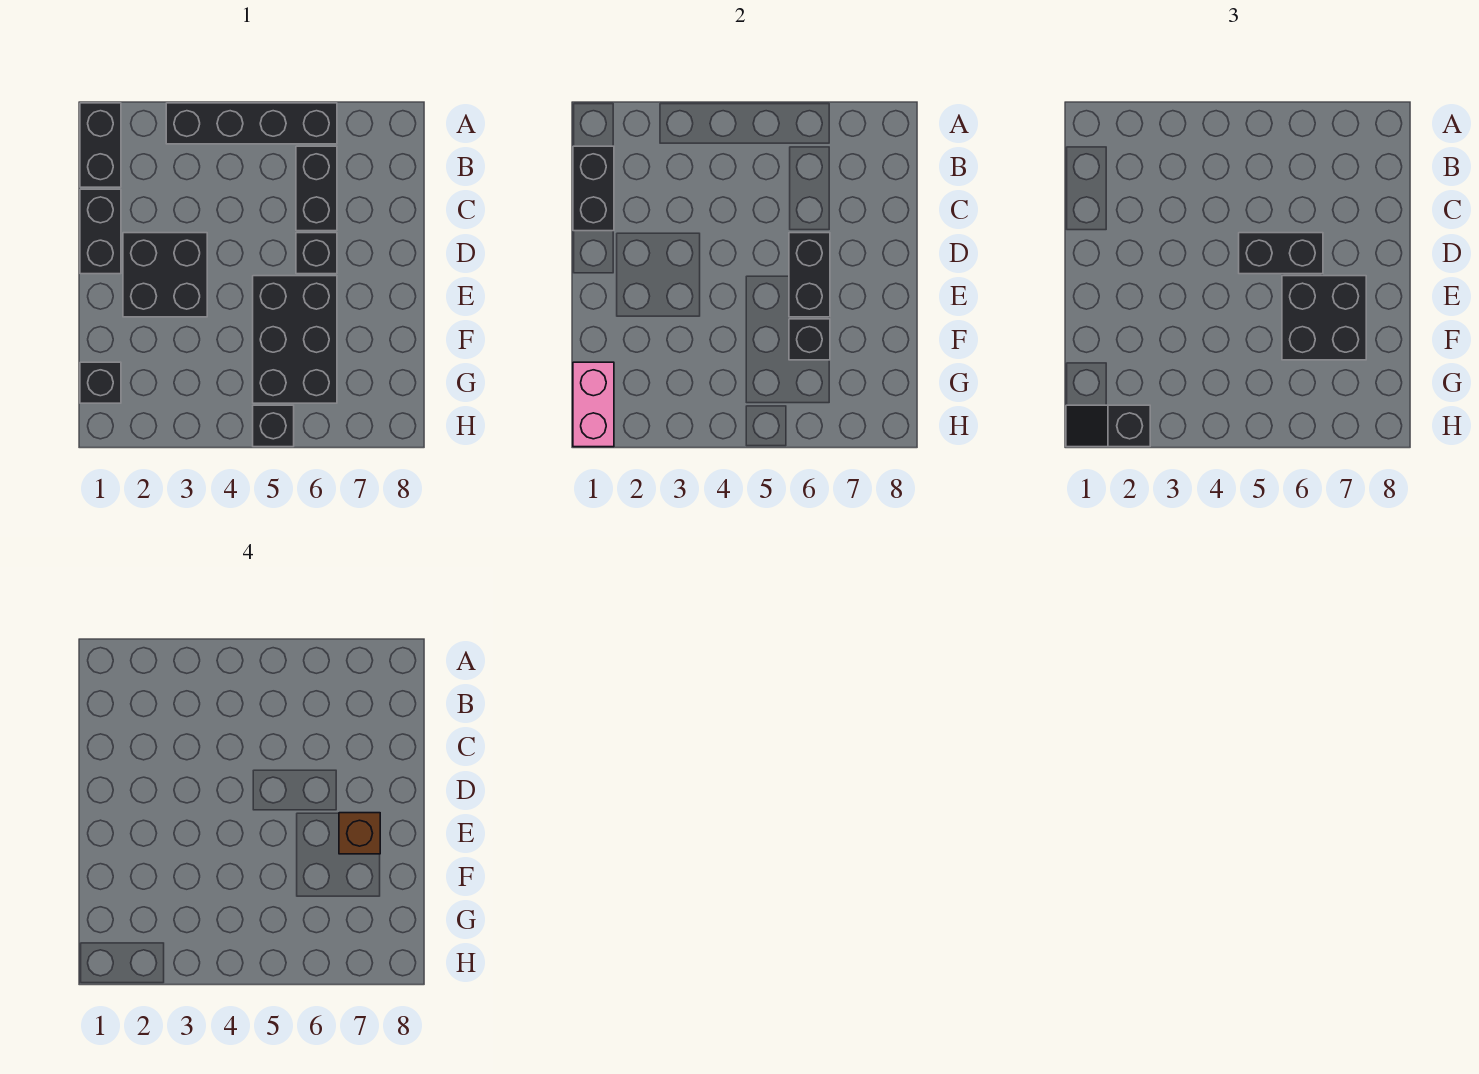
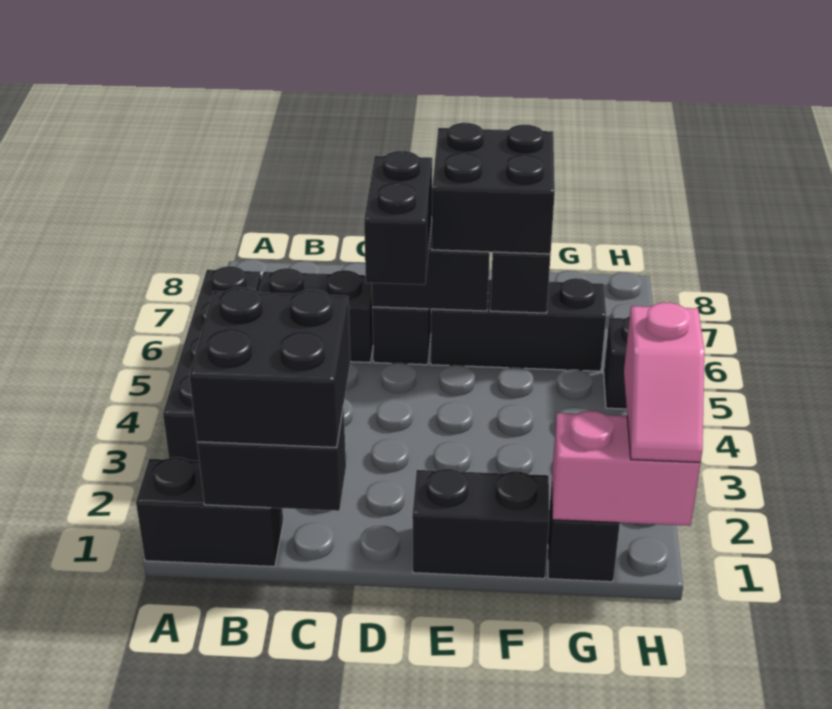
black 1x2 brick [80,189,121,274] -> black 1x2 brick moved to [412,469,549,579]
black 2x2 brick [123,233,207,317] -> black 2x2 brick moved to [189,287,350,448]
black 2x3 brick [253,276,337,403] -> black 1x3 brick [431,278,606,371]
brown 1x1 brick [339,813,380,854] -> none
black 1x2 slope [1066,405,1150,447] -> pink 1x2 slope [624,302,704,462]

